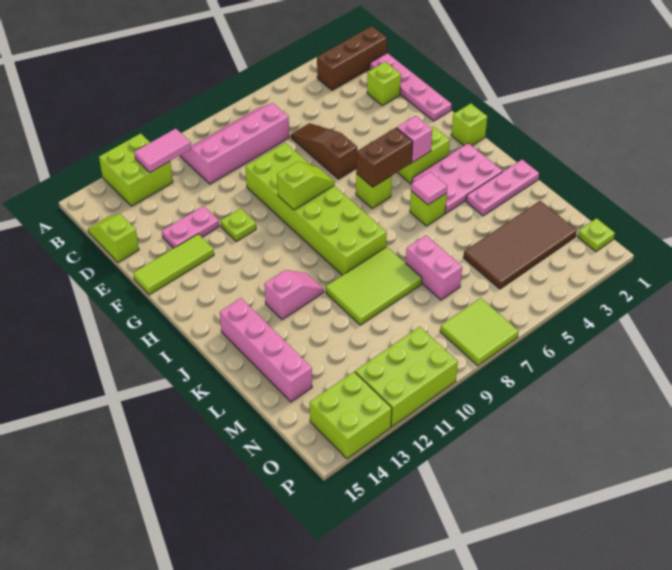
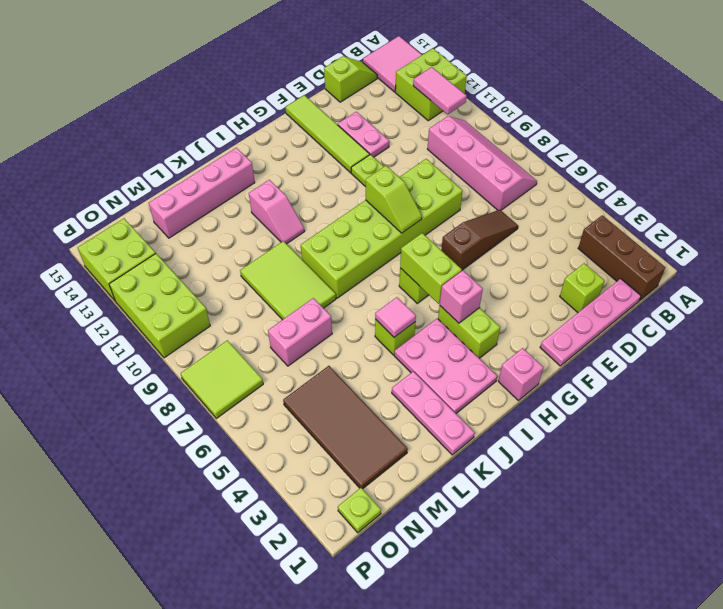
none -> pink 2x2 tile [363,36,422,92]
lime 1x3 tile [133,234,214,295] -> lime 1x4 tile [285,95,370,173]
lime 1x1 brick [451,103,487,146] -> pink 1x1 brick [498,348,543,400]
brown 1x2 brick [356,128,413,187] -> lime 1x2 brick [400,233,462,304]

